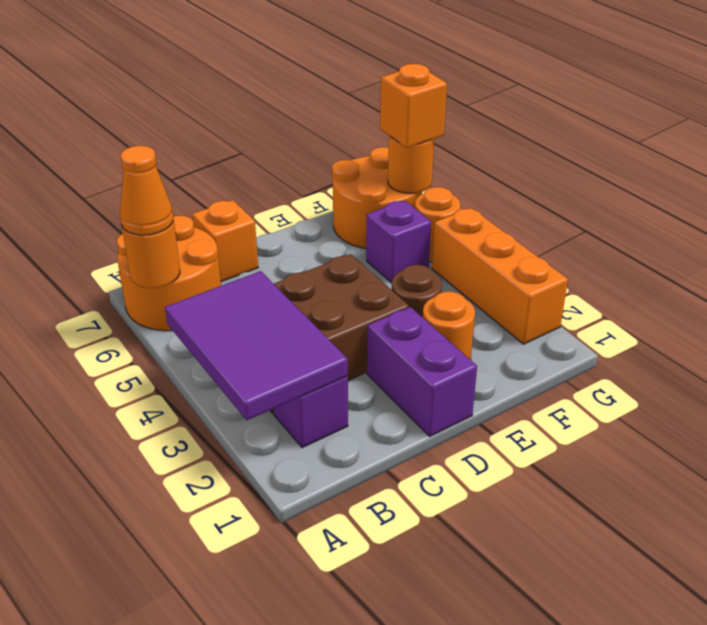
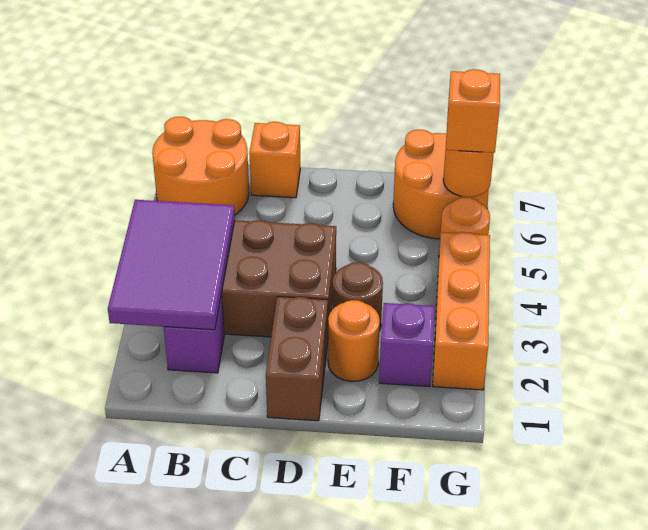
orange 1x1 round brick [122,218,180,288] -> none
orange 1x1 cone [120,146,173,235] -> none
purple 1x2 brick [367,307,477,436] -> brown 1x2 brick [266,296,328,421]
purple 1x1 brick [366,201,431,283] -> purple 1x1 brick moved to [379,303,435,387]

